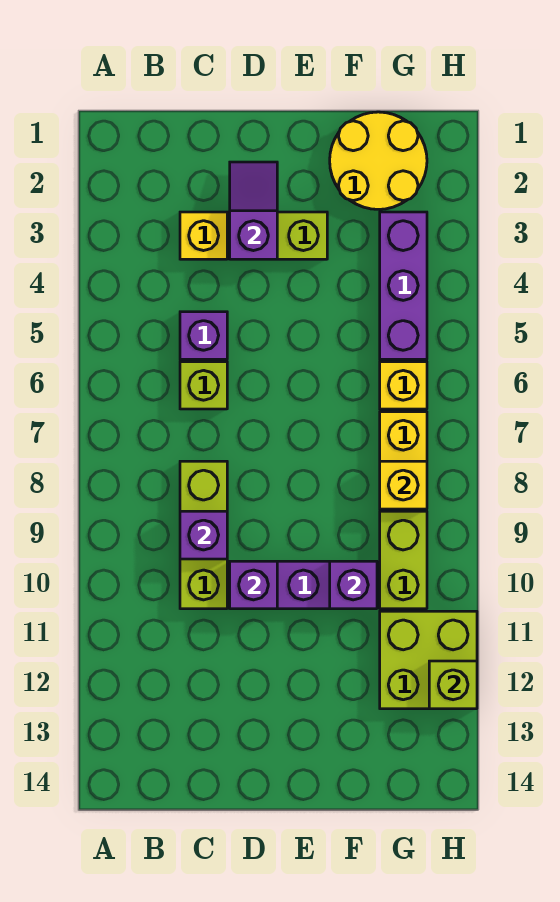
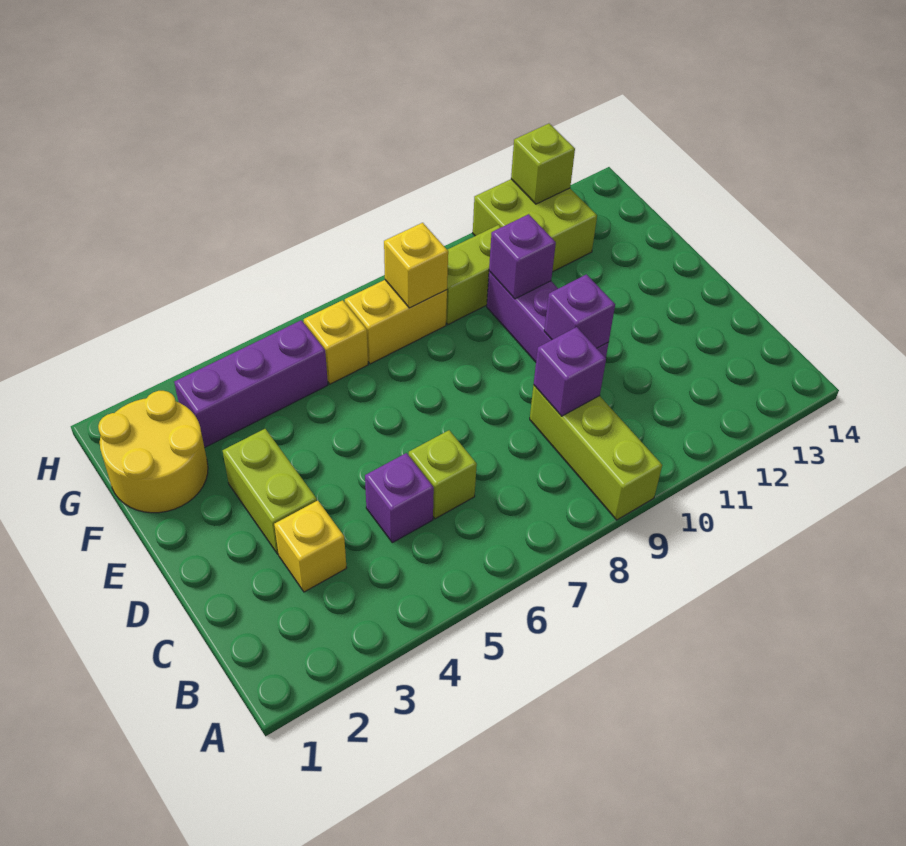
lime 1x3 brick [180,461,227,609] -> lime 1x3 brick turned to [530,385,662,520]
purple 1x2 slope [230,162,277,259] -> none

